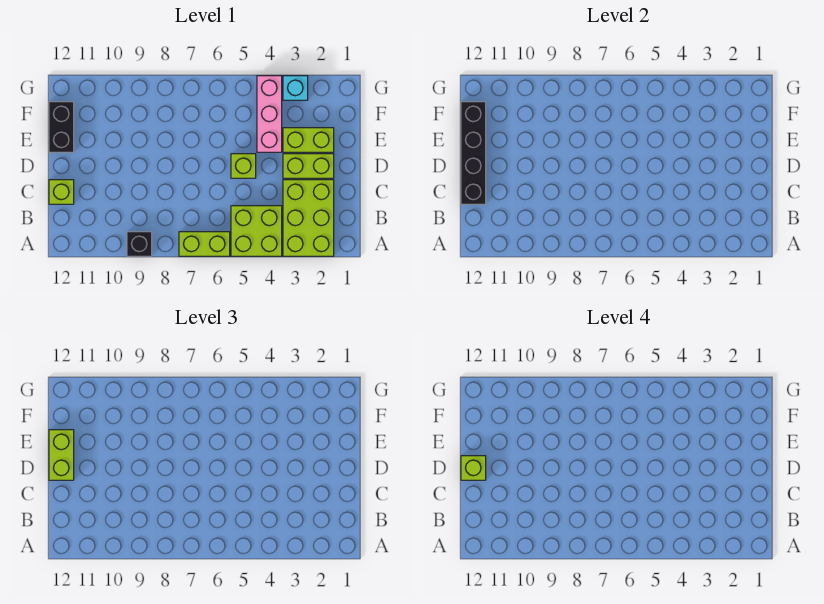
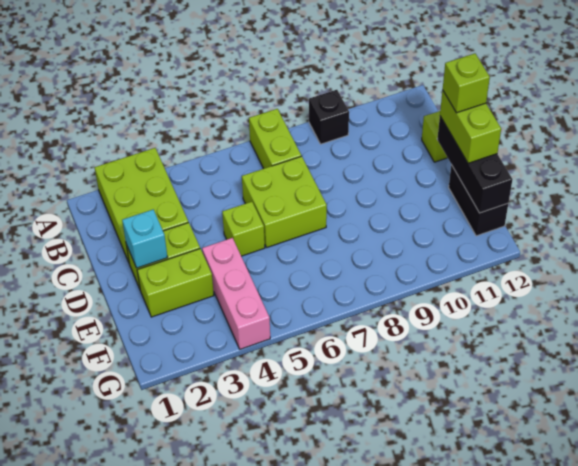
lime 2x2 brick [231,206,282,256] -> lime 2x2 brick moved to [242,156,327,248]
lime 1x2 brick [179,232,230,256] -> lime 1x2 brick turned to [249,109,301,169]
black 1x4 brick [461,102,486,204] -> black 1x3 brick [437,116,512,213]
cyan 1x1 brick [283,76,308,100] -> cyan 1x1 brick moved to [122,210,168,268]

